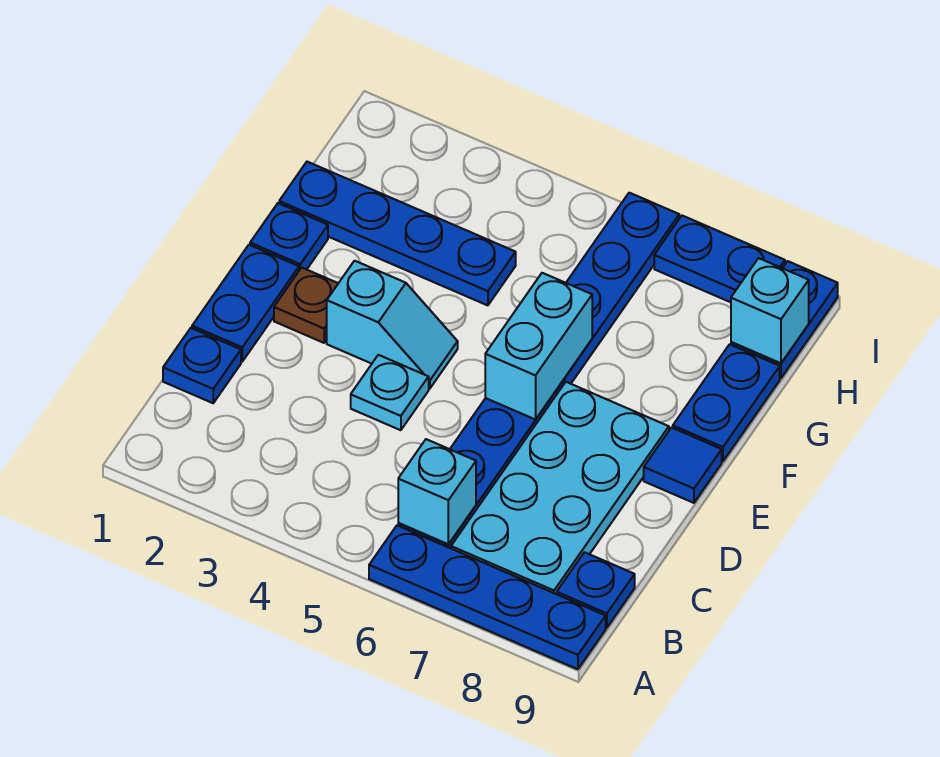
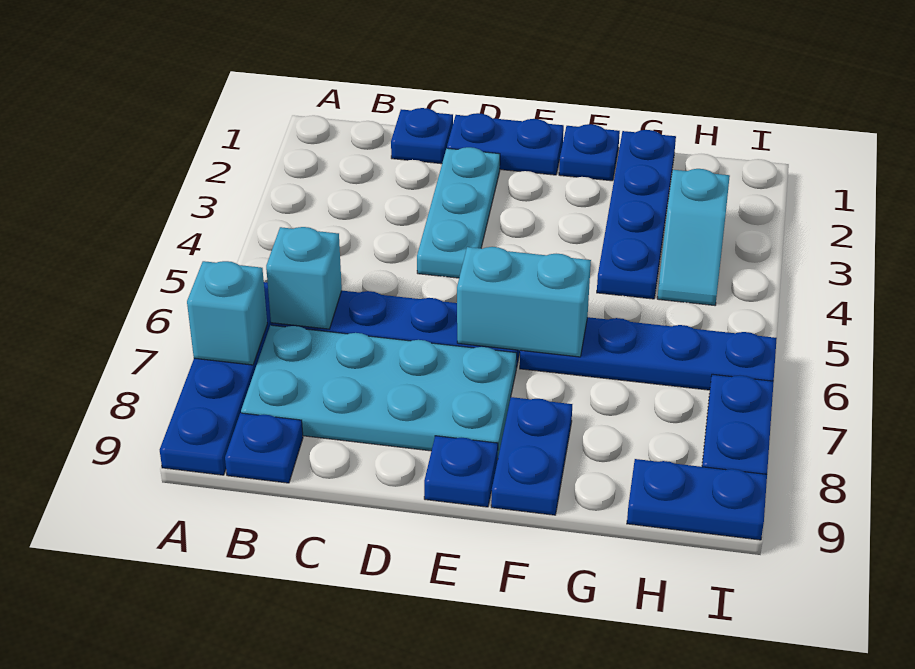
cyan 1x1 plate [351,355,429,430] -> cyan 1x3 plate [417,147,500,278]
brown 1x1 plate [274,268,338,343] -> none
cyan 1x2 slope [327,261,458,389] -> cyan 1x2 slope moved to [657,169,730,305]
blue 1x1 tile [644,428,722,503] -> blue 1x1 plate [424,436,498,507]
blue 1x2 plate [673,344,780,461] -> blue 1x2 plate turned to [491,397,572,515]
cyan 1x1 brick [731,258,809,363] -> cyan 1x1 brick moved to [187,261,267,365]

